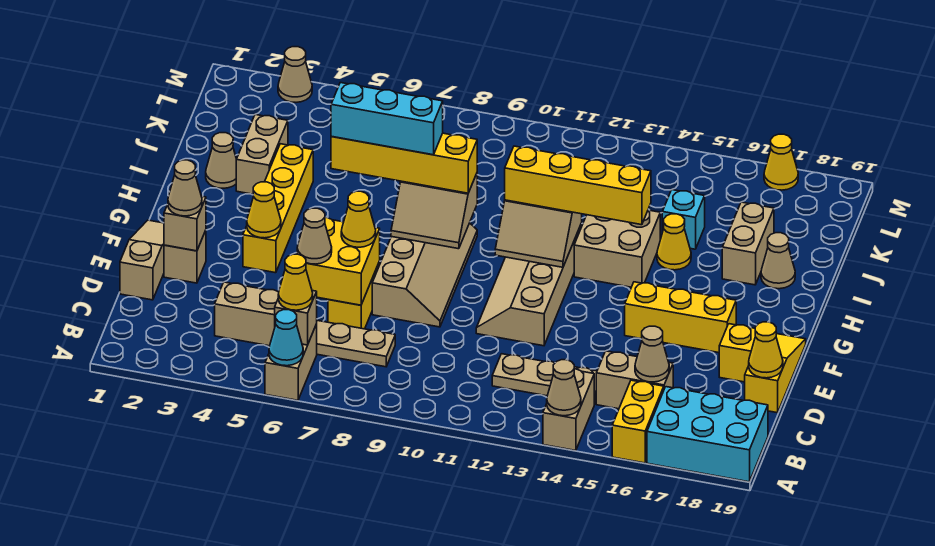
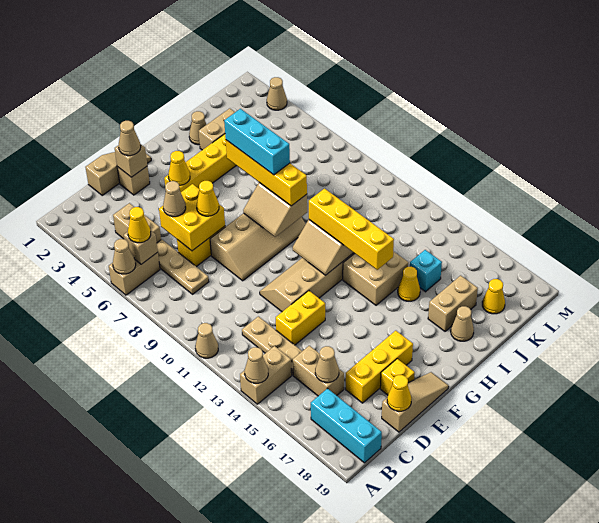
cyan 1x1 cone [269,310,303,366] -> tan 1x1 cone [113,239,136,274]
none -> tan 1x1 cone [195,323,218,358]
yellow 1x2 brick [612,380,664,463] -> yellow 1x2 brick moved to [276,291,325,345]
cyan 2x3 brick [647,387,768,482] -> cyan 1x3 brick [311,388,382,463]
yellow 1x3 slope [745,334,806,413] -> tan 1x3 slope [382,372,449,432]
yellow 1x3 brick [625,282,736,353] -> yellow 1x3 brick turned to [346,331,413,403]
yellow 1x1 cone [764,134,798,190] -> yellow 1x1 cone moved to [482,279,505,314]

